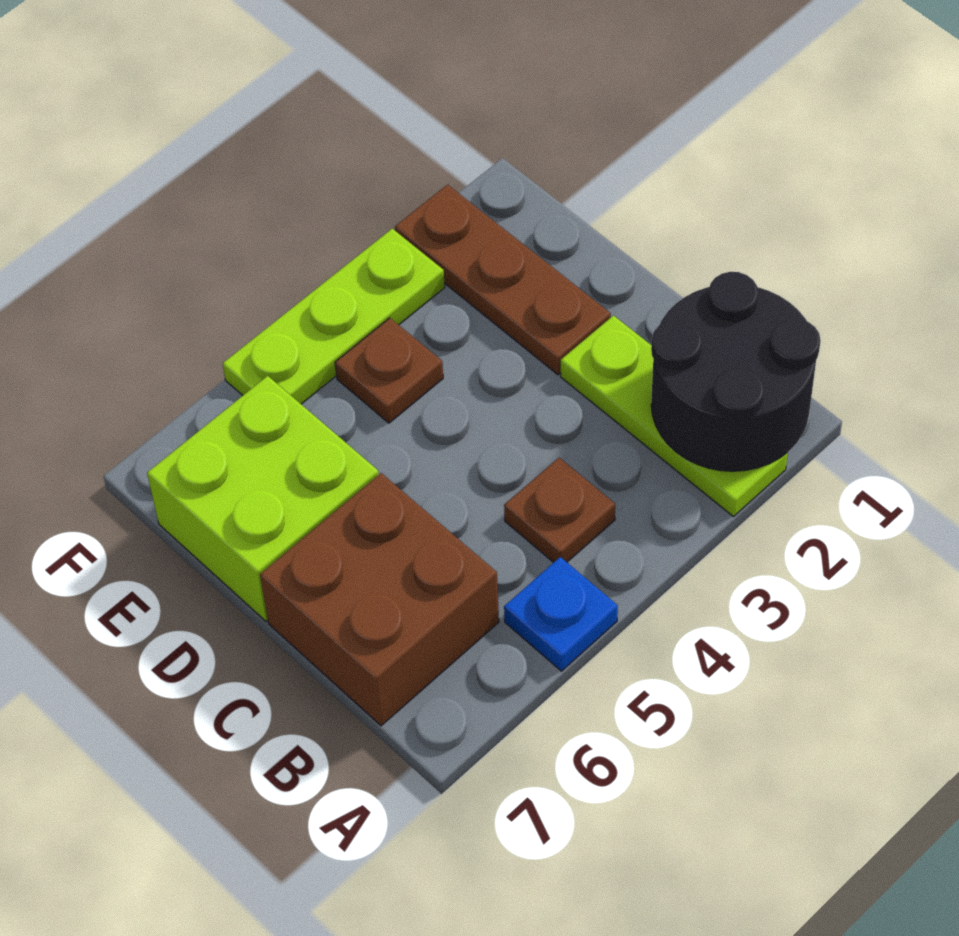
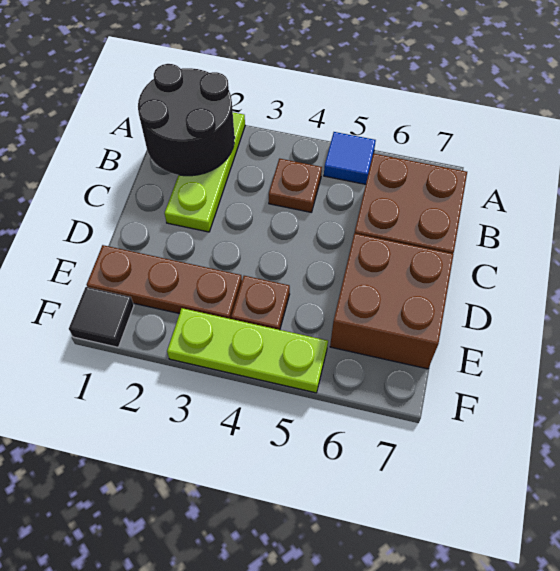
blue 1x1 plate [504,557,618,671] -> blue 1x1 tile [324,132,376,184]
brown 1x3 plate [395,185,611,375] -> brown 1x3 plate turned to [86,245,242,319]
lime 2x2 brick [147,376,379,621] -> brown 2x2 brick [330,233,454,369]
none -> black 1x1 tile [69,287,134,347]

